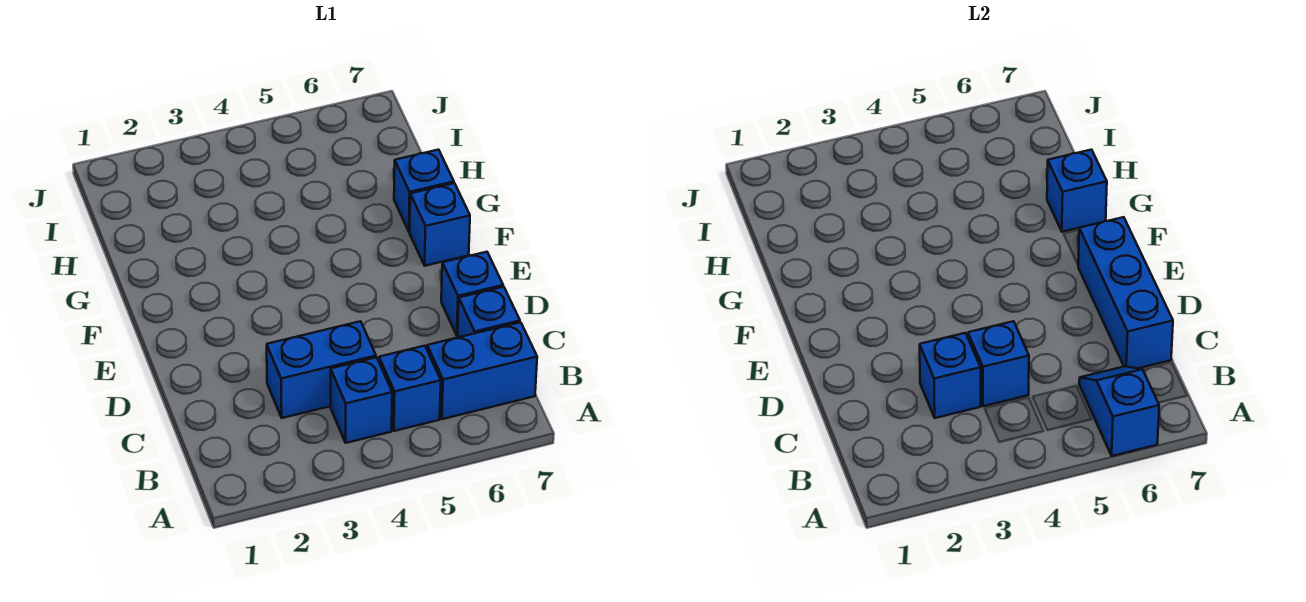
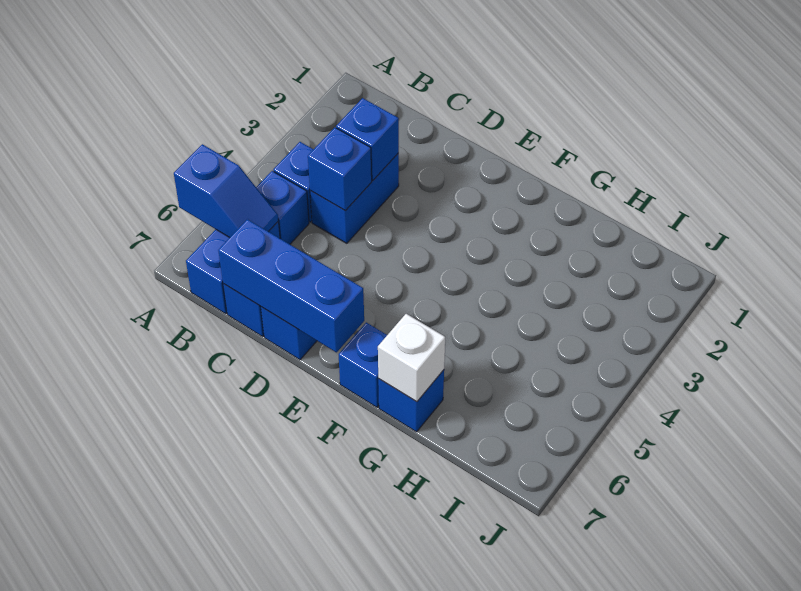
blue 1x1 brick [1047,150,1107,232] -> white 1x1 brick [378,314,445,402]

